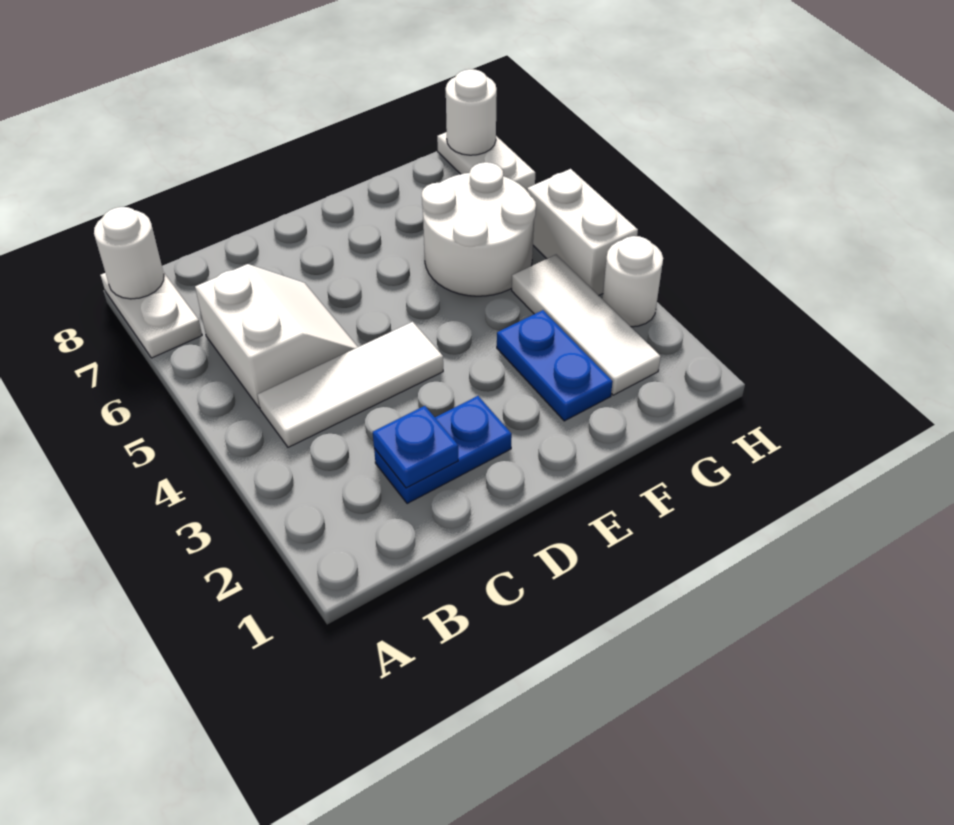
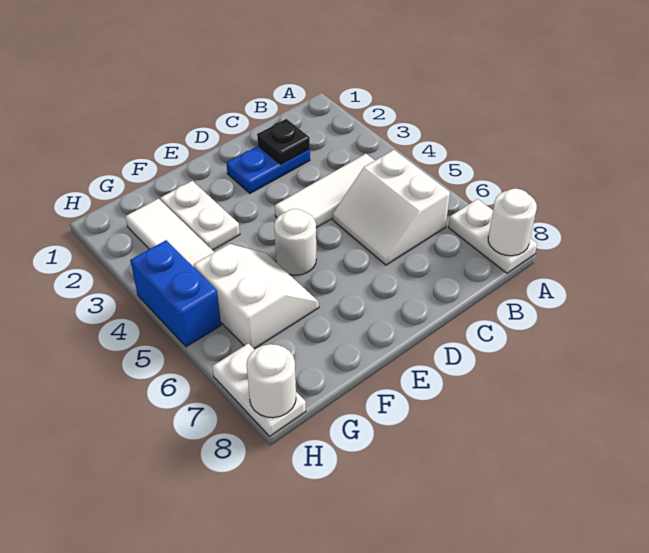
blue 1x1 plate [373,406,458,488] -> black 1x1 plate [257,119,310,164]
blue 1x2 plate [497,310,613,421] -> white 1x2 plate [160,181,240,250]
white 2x2 round brick [422,162,536,296] -> white 2x2 slope [194,244,319,349]
white 1x1 round brick [602,236,663,327] -> white 1x1 round brick moved to [274,209,316,275]
white 1x2 brick [527,169,638,296] -> blue 1x2 brick [130,240,221,347]

